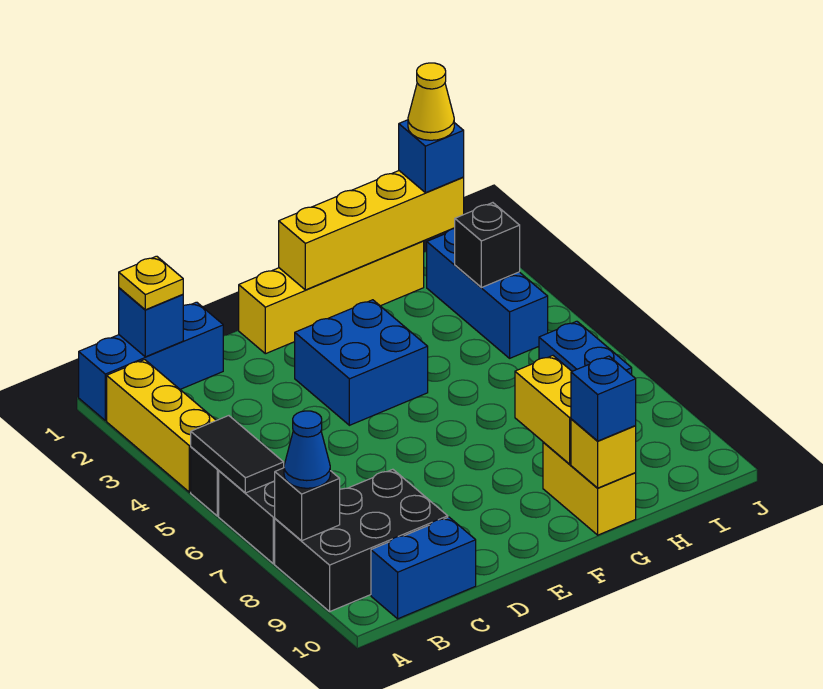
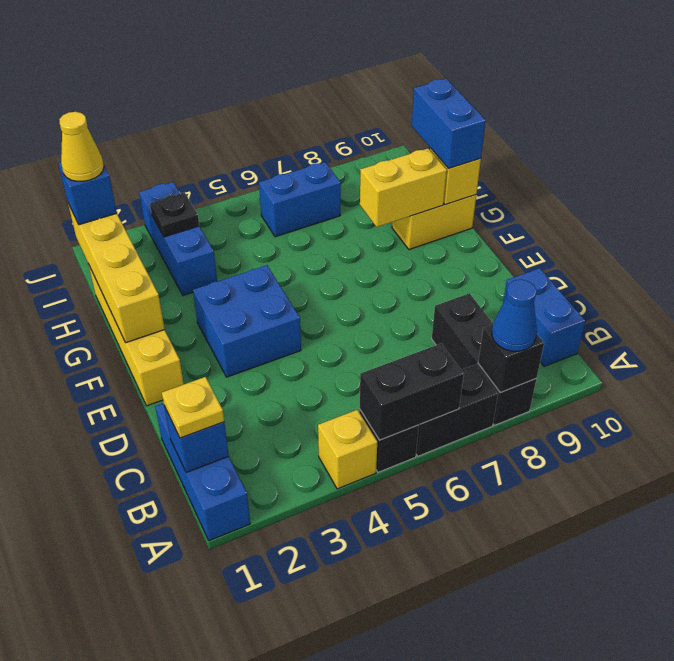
yellow 1x3 brick [107,360,216,492] -> yellow 1x1 brick [318,410,377,489]
black 1x2 tile [191,416,284,493] -> black 1x2 brick [360,344,464,440]
black 2x3 brick [275,469,448,611] -> black 1x3 brick [432,293,536,425]
blue 1x1 brick [571,356,636,441] -> blue 1x2 brick [412,79,486,169]
blue 1x3 brick [427,228,548,358] -> blue 1x3 brick turned to [139,182,217,296]
black 1x1 brick [455,203,520,288] -> black 1x1 plate [150,192,199,237]

